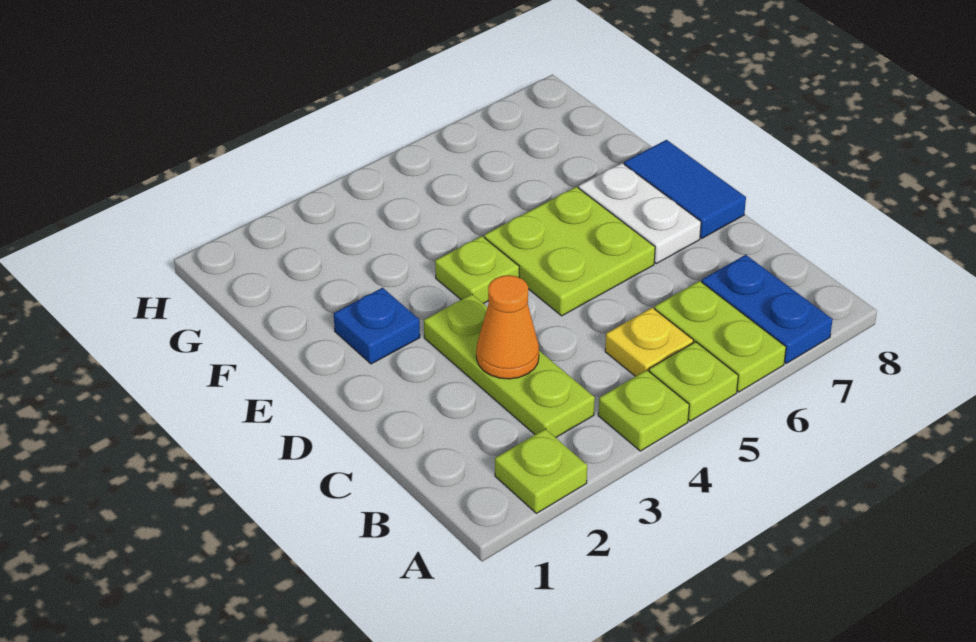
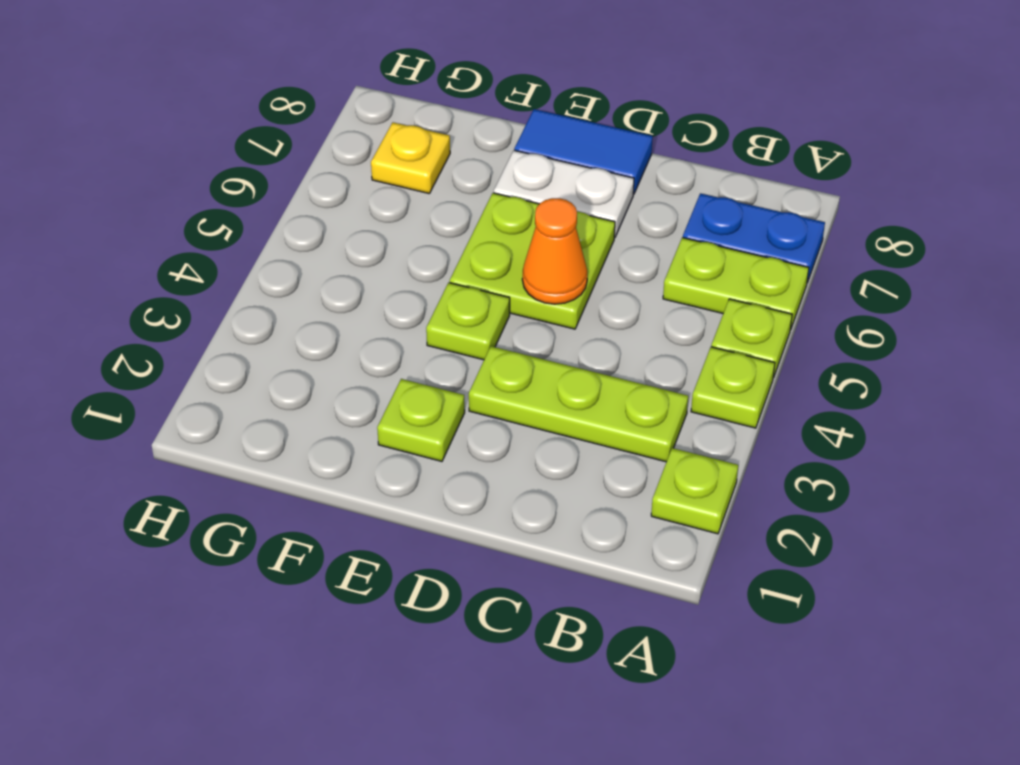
yellow 1x1 plate [605,308,694,376] -> yellow 1x1 plate moved to [371,122,450,194]
orange 1x1 cone [476,275,539,379] -> orange 1x1 cone moved to [522,198,587,304]
blue 1x1 plate [334,288,420,364] -> lime 1x1 plate [377,379,465,461]

